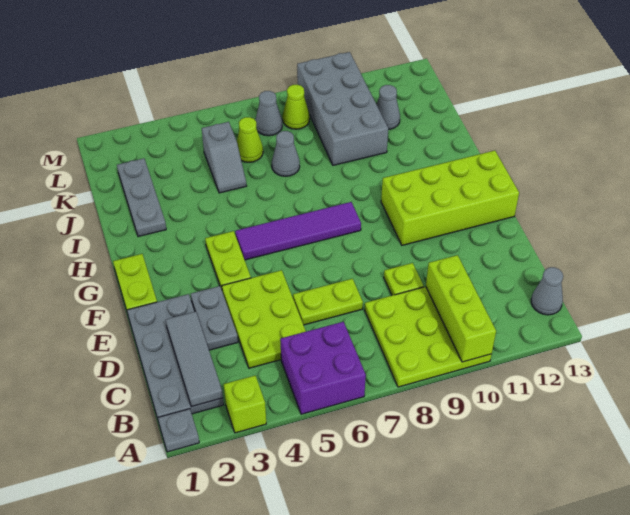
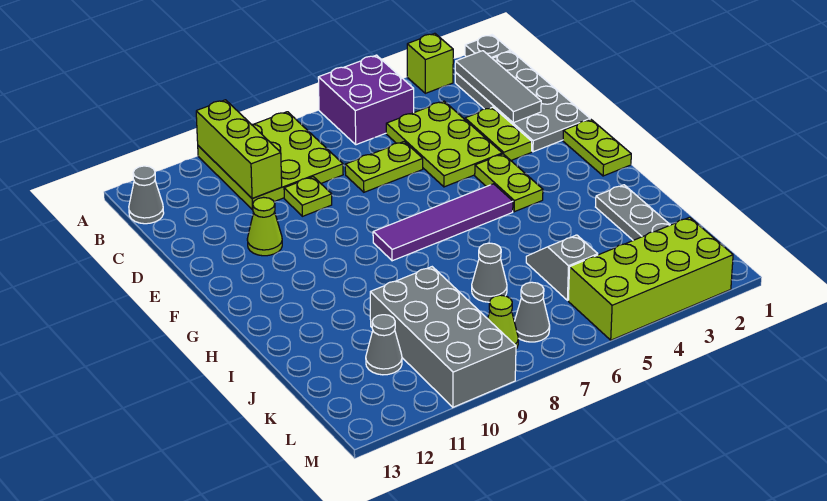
grey 1x2 plate [191,286,238,350] -> lime 1x2 plate [465,107,532,160]
lime 2x4 brick [381,150,519,245] -> lime 2x4 brick moved to [568,217,733,340]
lime 1x1 cone [237,117,263,162] -> lime 1x1 cone moved to [247,197,282,256]

